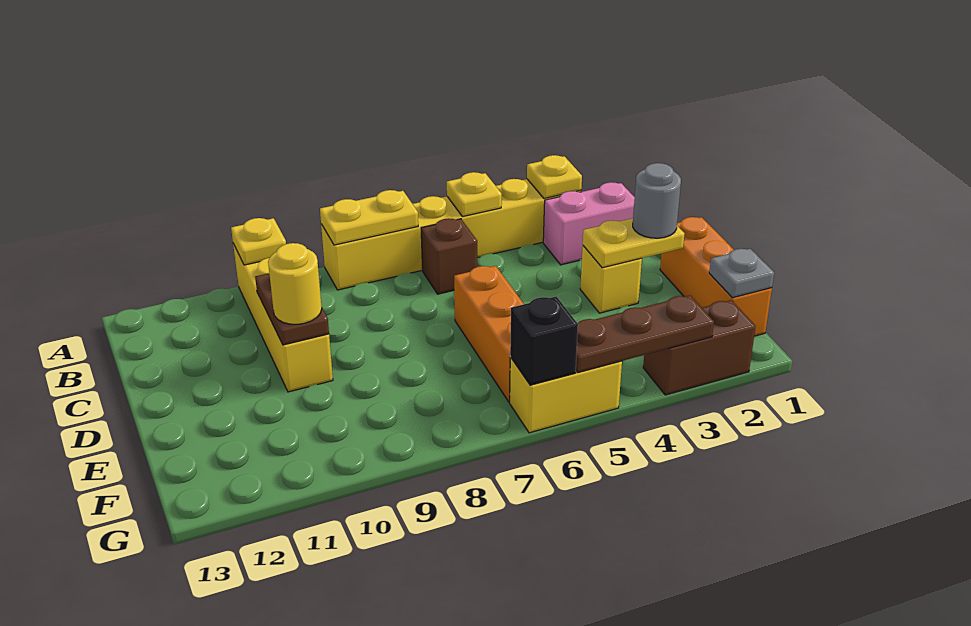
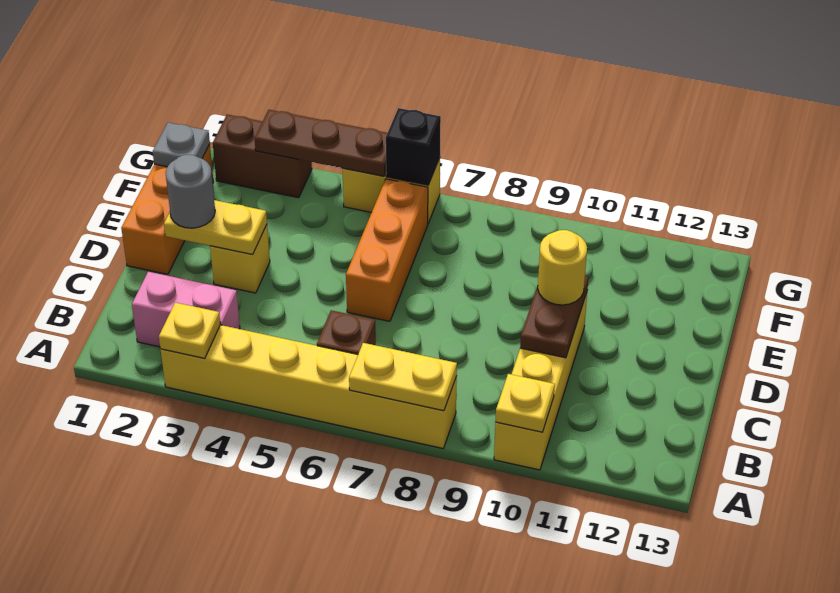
yellow 1x1 plate [447,172,502,217] -> none

